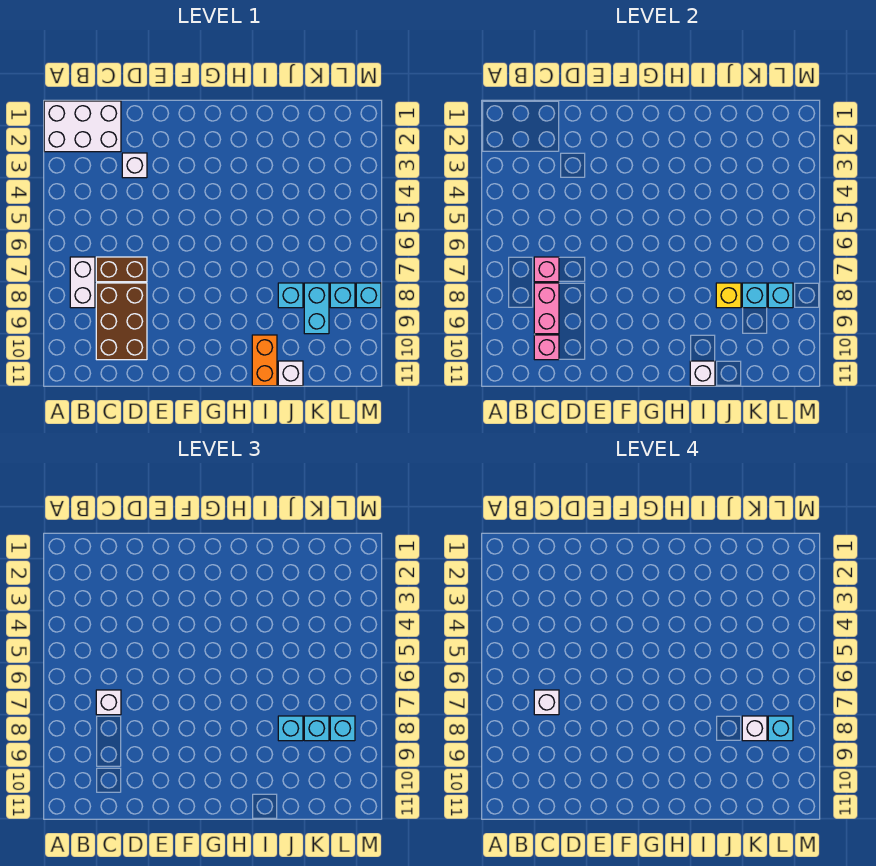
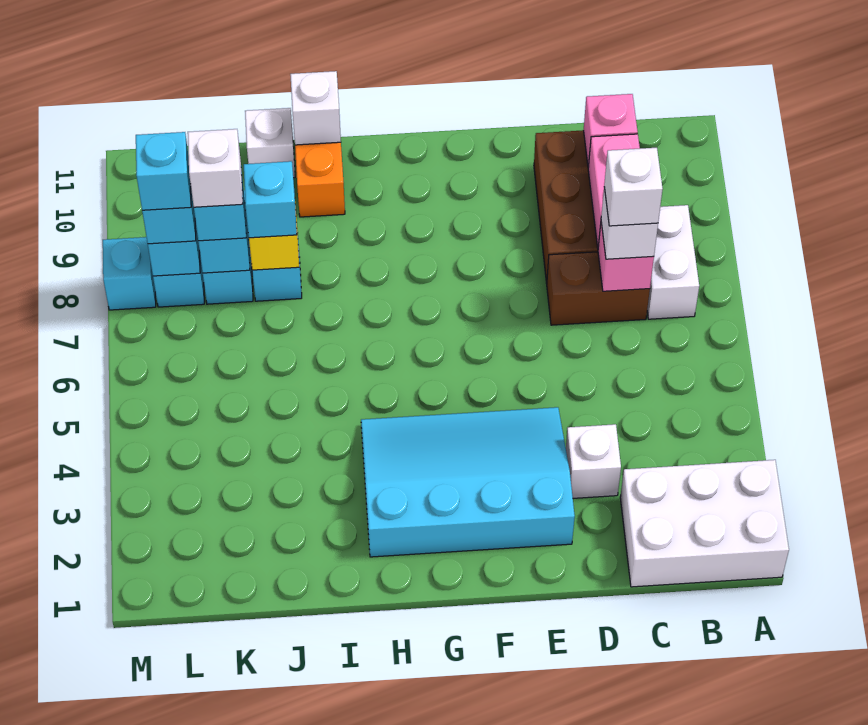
none -> cyan 3x4 slope [361,407,575,557]

